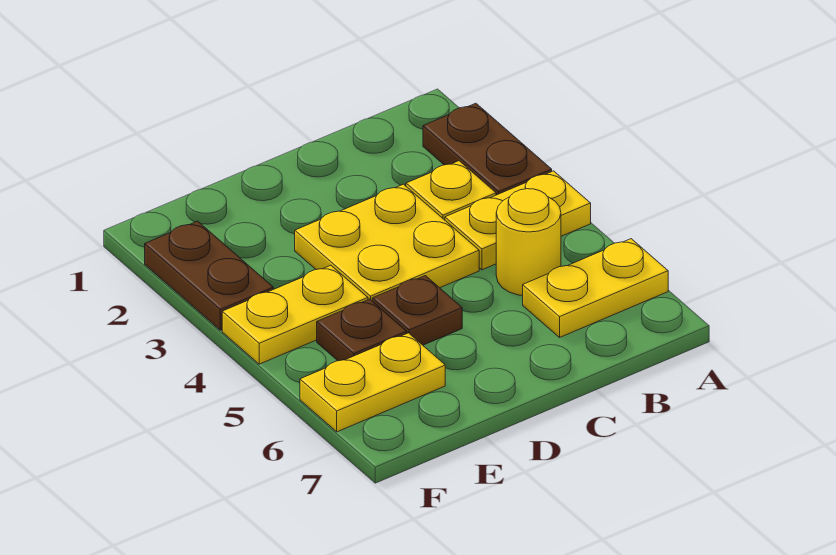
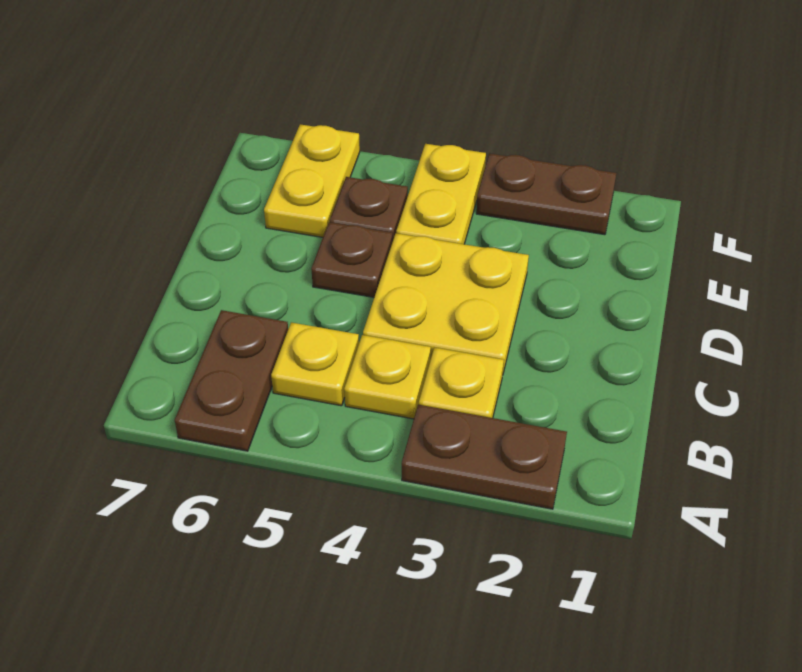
yellow 1x2 plate [445,171,591,270] -> yellow 1x1 plate [344,335,431,419]
yellow 1x2 plate [523,239,668,337] -> brown 1x2 plate [175,310,288,451]
yellow 1x1 round brick [496,189,561,296] -> yellow 1x1 plate [271,322,359,406]

